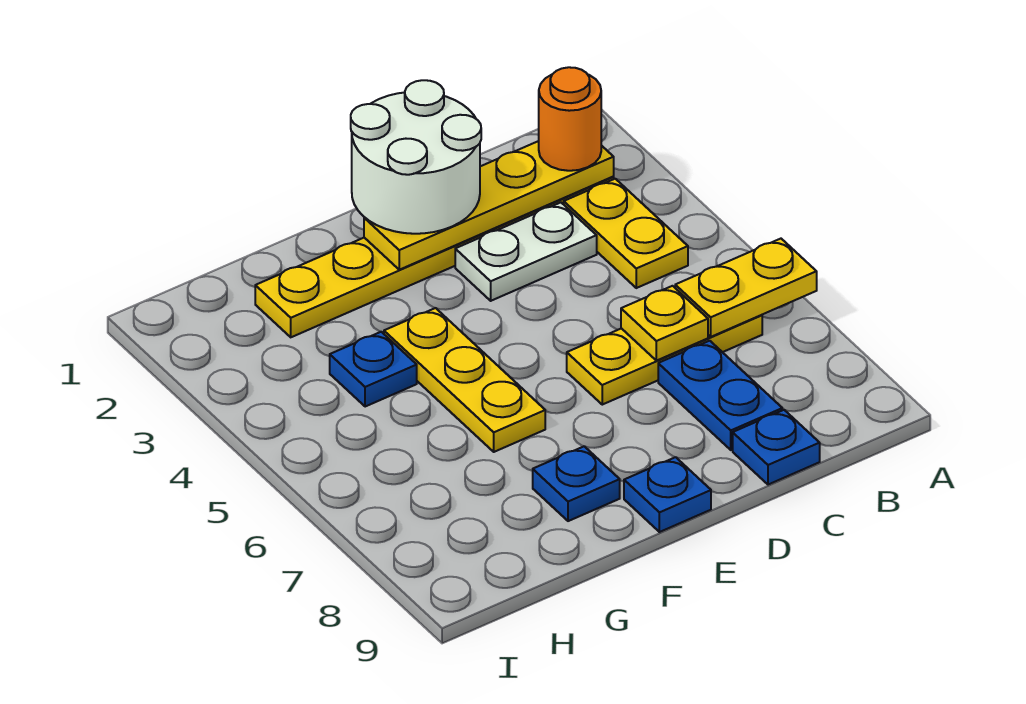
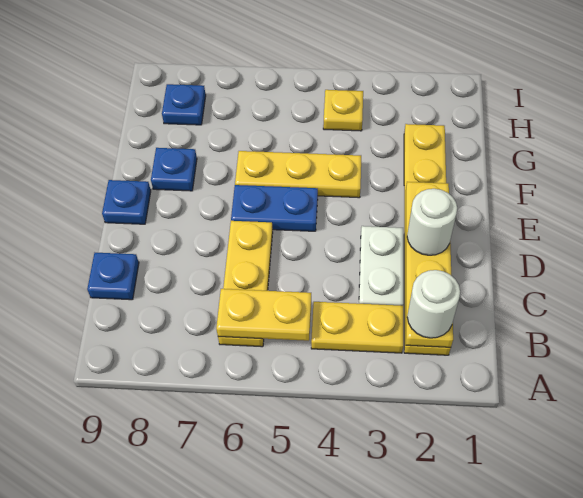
yellow 1x2 plate [675,239,817,337] -> yellow 1x2 plate turned to [216,289,311,341]
orange 1x1 round brick [539,67,601,171] -> white 1x1 round brick [407,270,460,338]
yellow 1x1 plate [621,286,708,361] -> yellow 1x1 plate moved to [323,90,363,131]
blue 1x2 plate [658,341,782,450] -> blue 1x2 plate moved to [231,185,318,231]
white 2x2 round brick [351,80,481,234] -> white 1x1 round brick [407,189,457,255]
blue 1x1 plate [330,332,417,407] -> blue 1x1 plate moved to [162,84,206,125]

